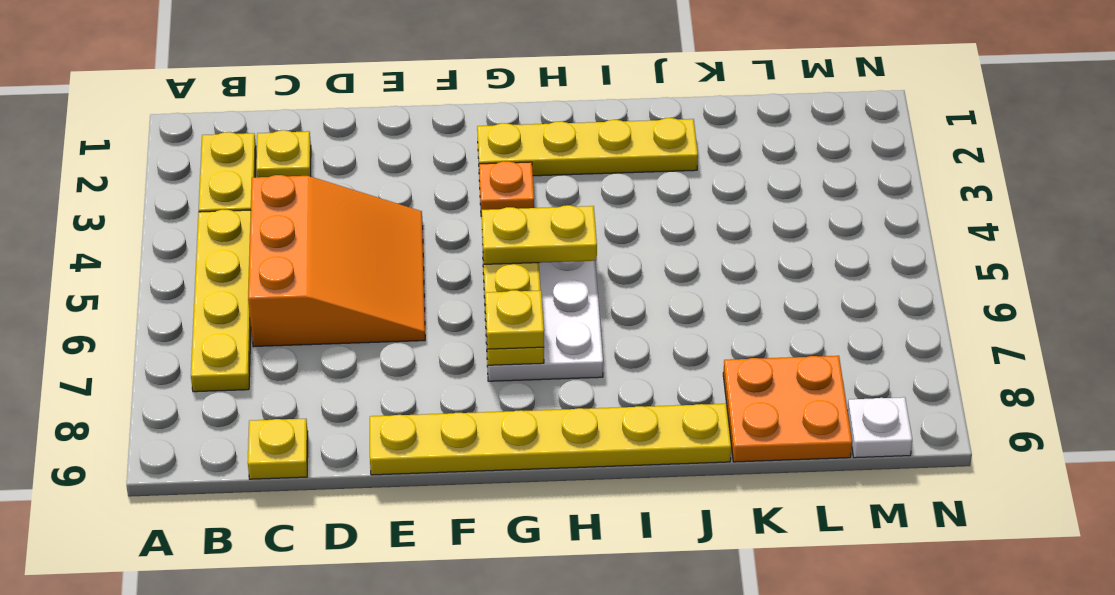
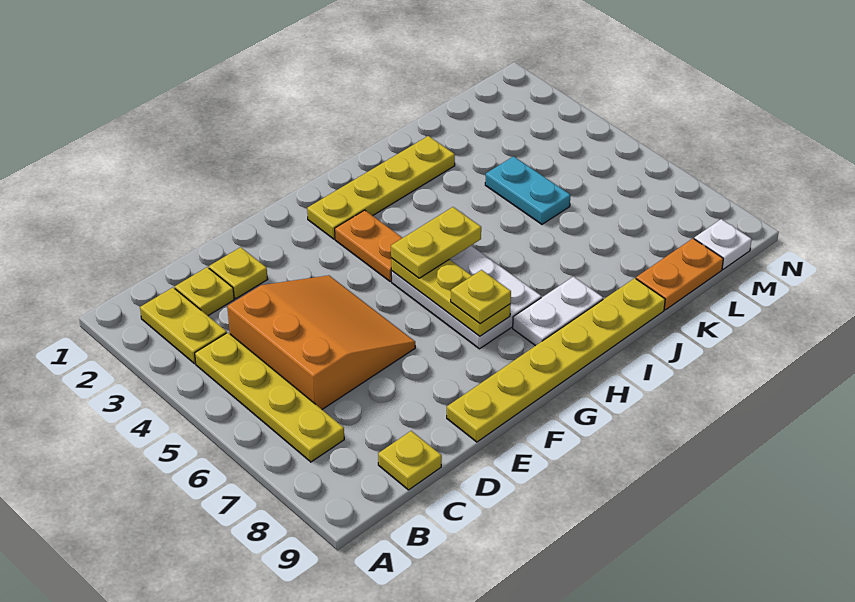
none -> yellow 1x1 plate [209,247,268,299]
orange 1x1 plate [479,161,534,216] -> orange 1x2 plate [335,210,402,281]
none -> white 1x2 plate [513,277,603,346]
none -> cyan 1x2 plate [485,156,570,224]
orange 2x2 plate [723,356,852,462] -> orange 1x2 plate [636,239,723,310]

